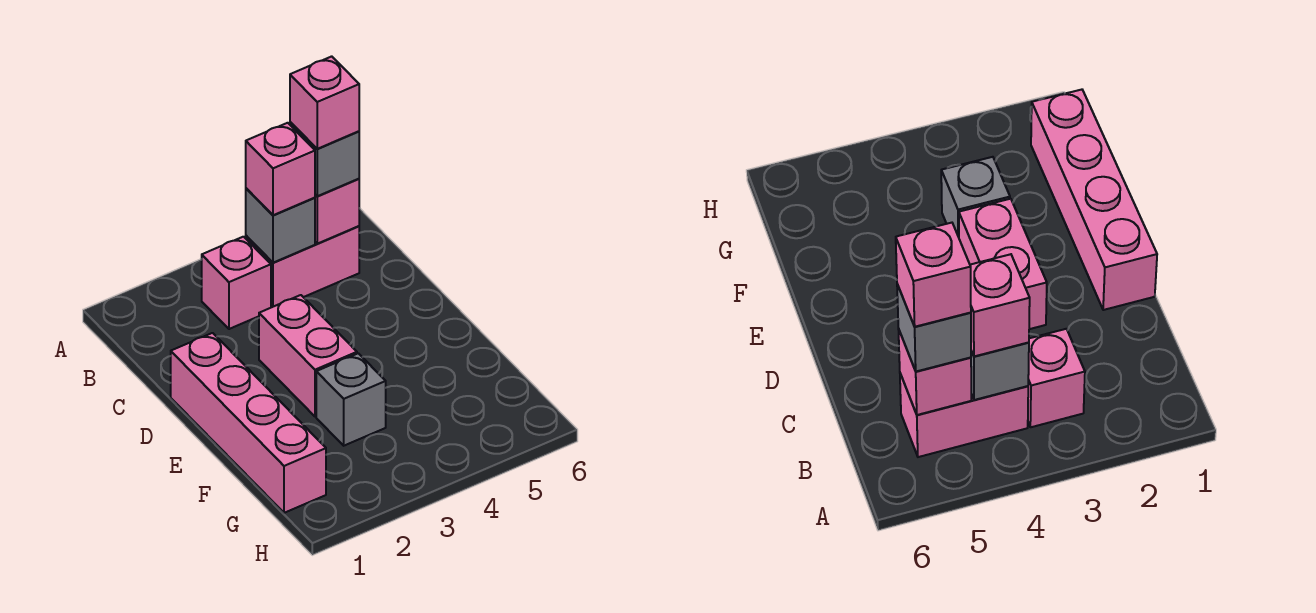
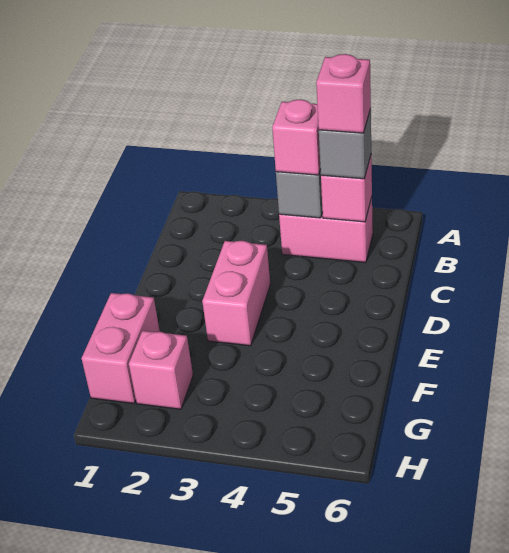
pink 1x1 brick [202,237,271,329] -> pink 1x1 brick moved to [129,331,193,409]
pink 1x4 brick [171,333,326,513] -> pink 1x2 brick [82,293,160,403]
grey 1x1 brick [316,353,386,446] -> none

